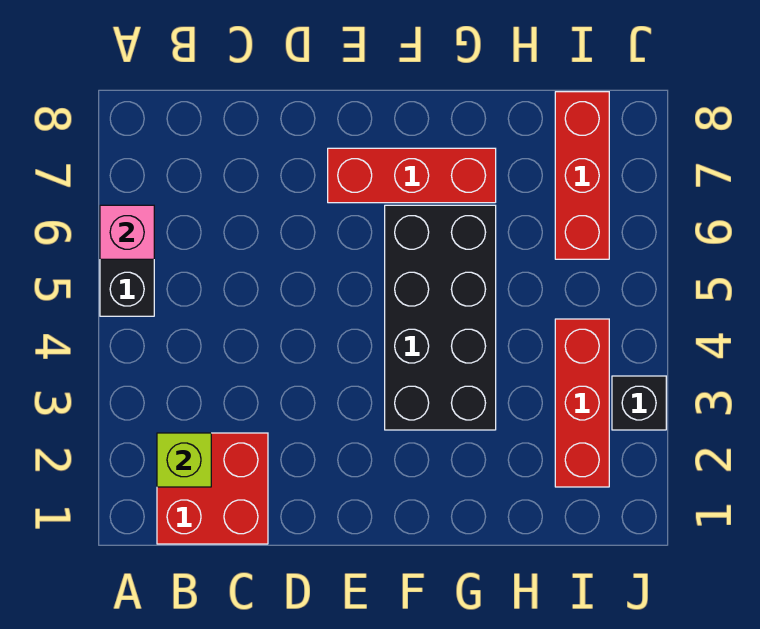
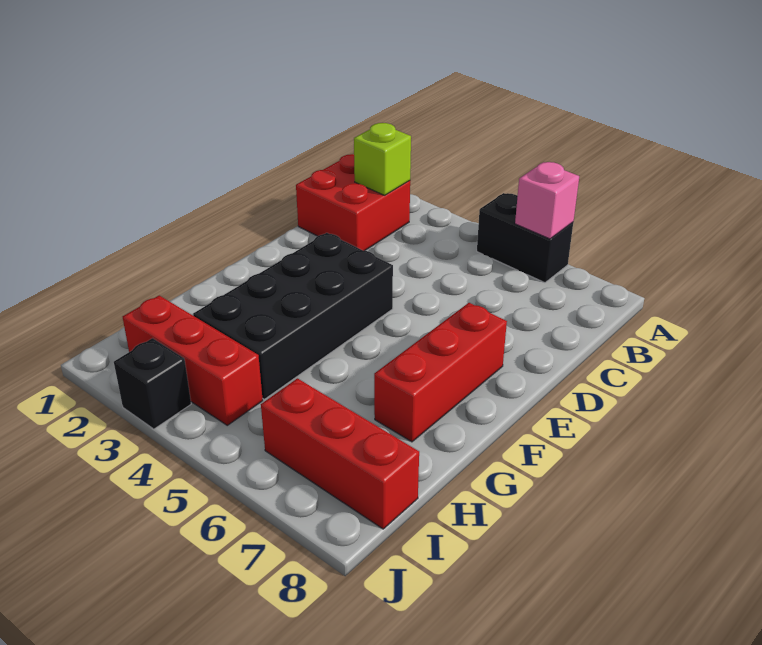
black 2x4 brick [385,205,496,430] -> black 2x4 brick turned to [193,233,393,399]

